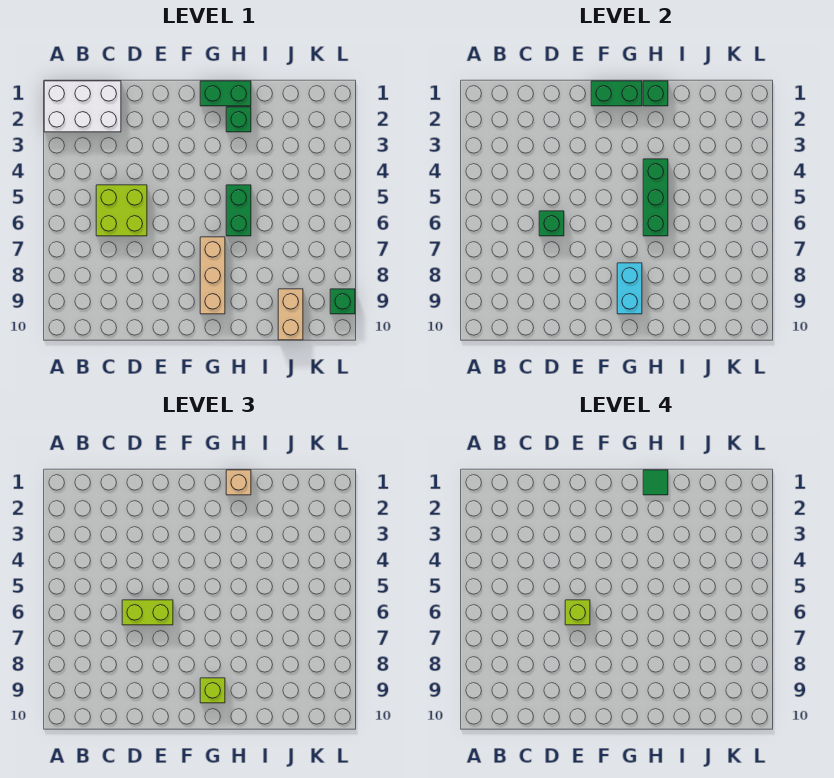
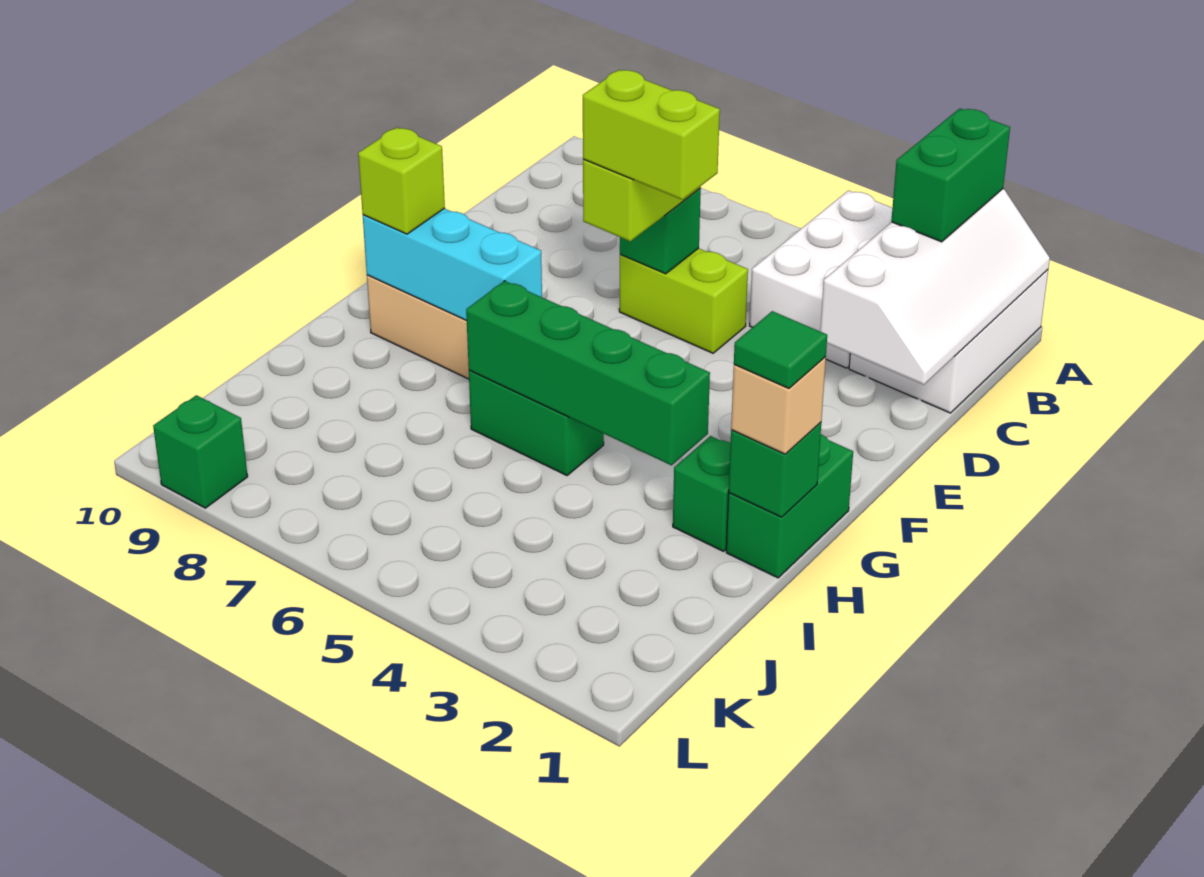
none -> white 2x4 slope [820,189,1050,385]
none -> white 2x3 brick [750,190,892,368]
lime 2x2 brick [96,185,147,236] -> lime 1x2 brick [619,248,748,353]
lime 1x1 brick [565,600,590,625] -> lime 1x2 brick [583,70,720,200]
green 1x2 brick [591,81,642,106] -> green 1x2 brick moved to [891,108,1010,242]
cyan 1x2 brick [617,263,642,314] -> cyan 1x3 brick [363,208,542,321]
green 1x3 brick [643,159,668,236] -> green 1x4 brick [466,281,710,465]
tan 1x2 brick [278,289,303,340] -> none

